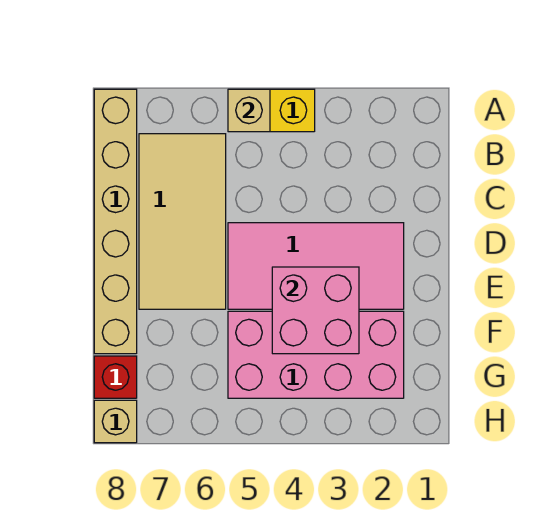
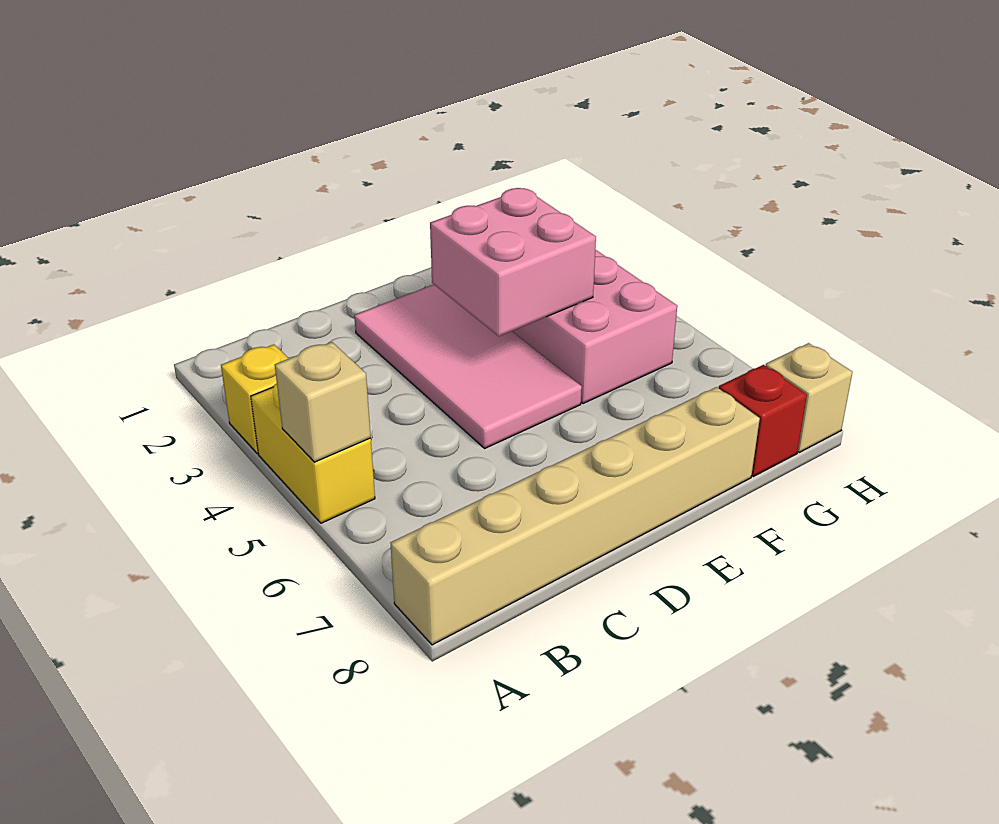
none -> yellow 1x1 brick [221,344,289,454]
tan 2x4 tile [139,134,226,309] -> none

